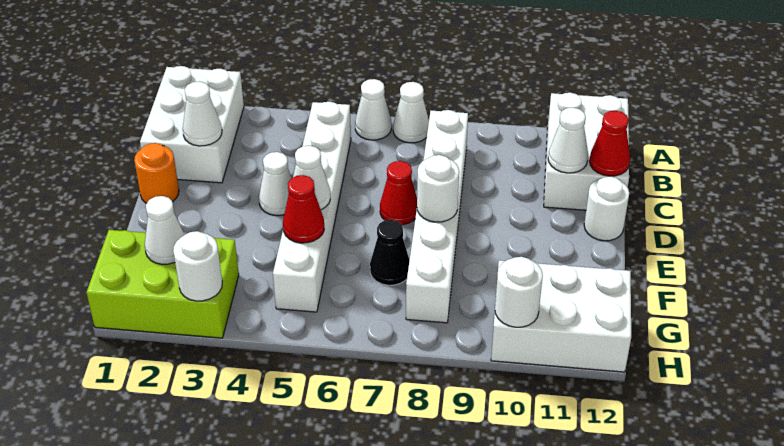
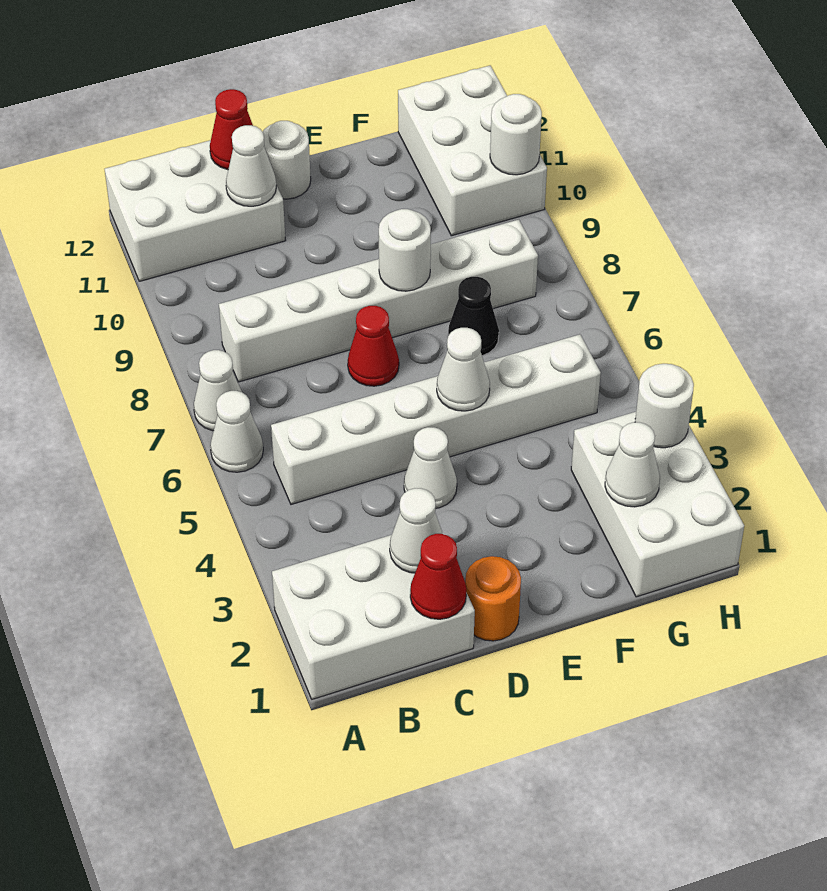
red 1x1 cone [283,175,324,243] -> red 1x1 cone moved to [410,534,467,619]
lime 2x3 brick [86,230,239,338] -> white 2x3 brick [571,412,744,597]

